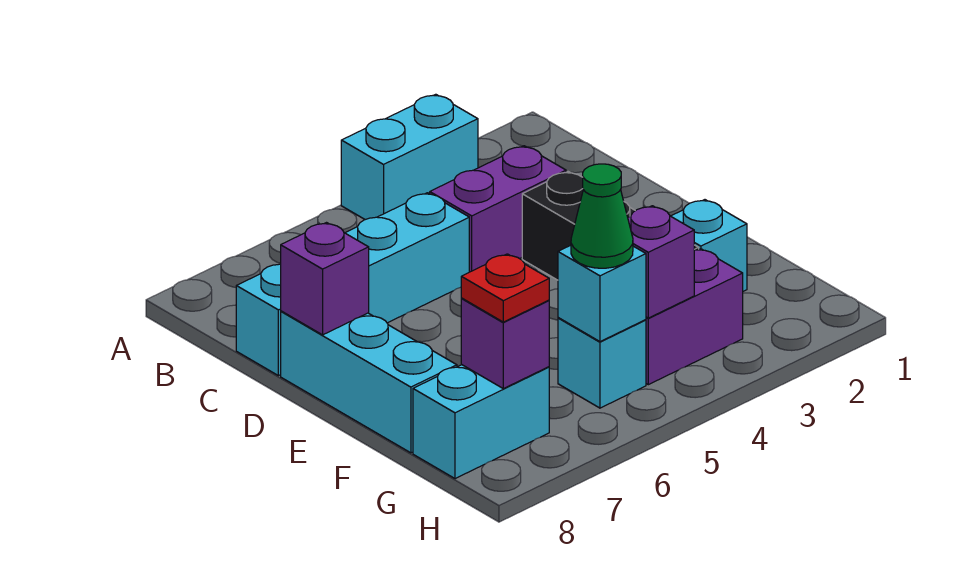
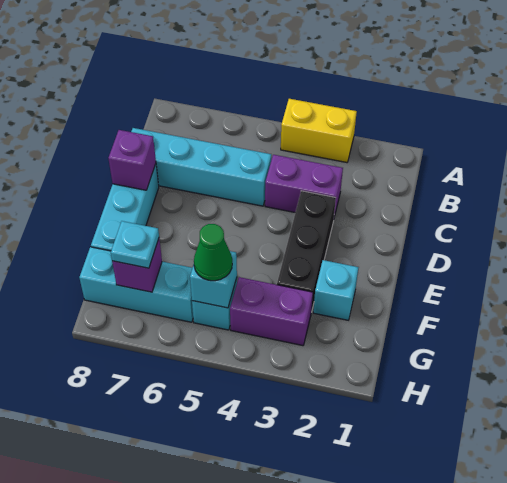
cyan 1x2 brick [341,94,478,220] -> yellow 1x2 brick [281,99,357,162]
purple 1x1 brick [628,206,694,318] -> none
cyan 1x2 brick [413,365,549,479] -> cyan 1x3 brick [79,247,193,322]
red 1x1 plate [461,254,549,322] -> cyan 1x1 plate [111,221,159,268]

